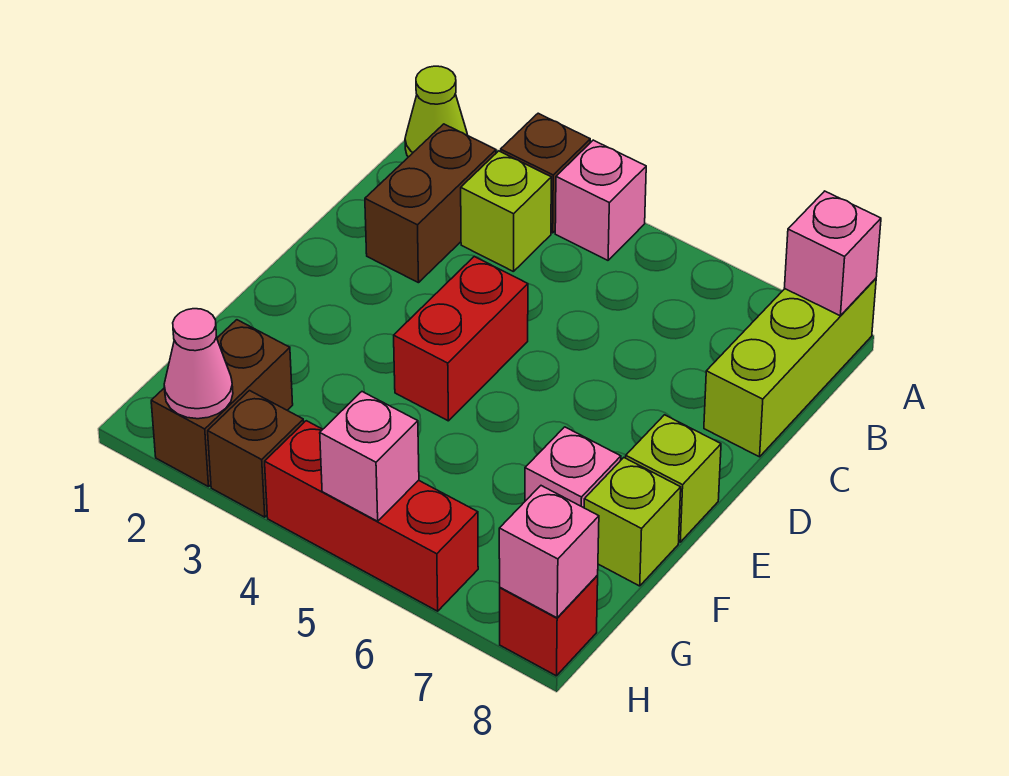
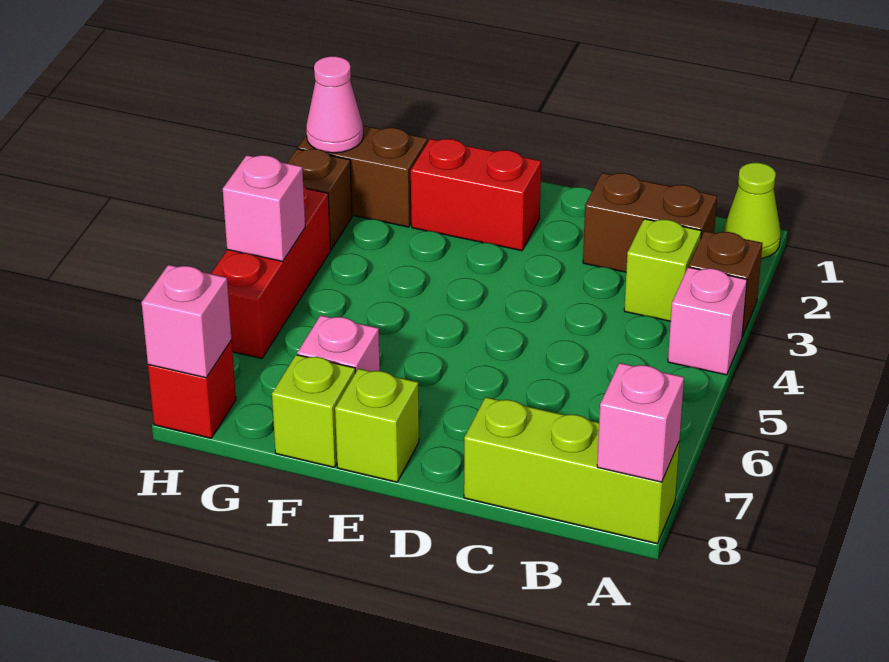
red 1x2 brick [394,256,528,421] -> red 1x2 brick moved to [411,139,541,251]

